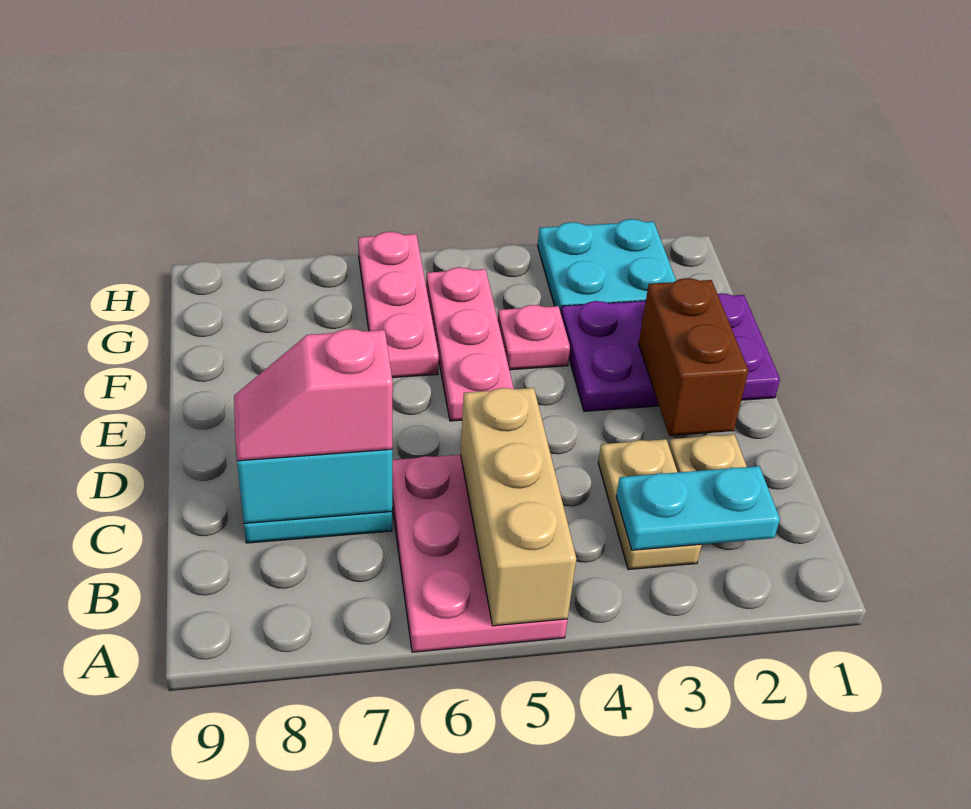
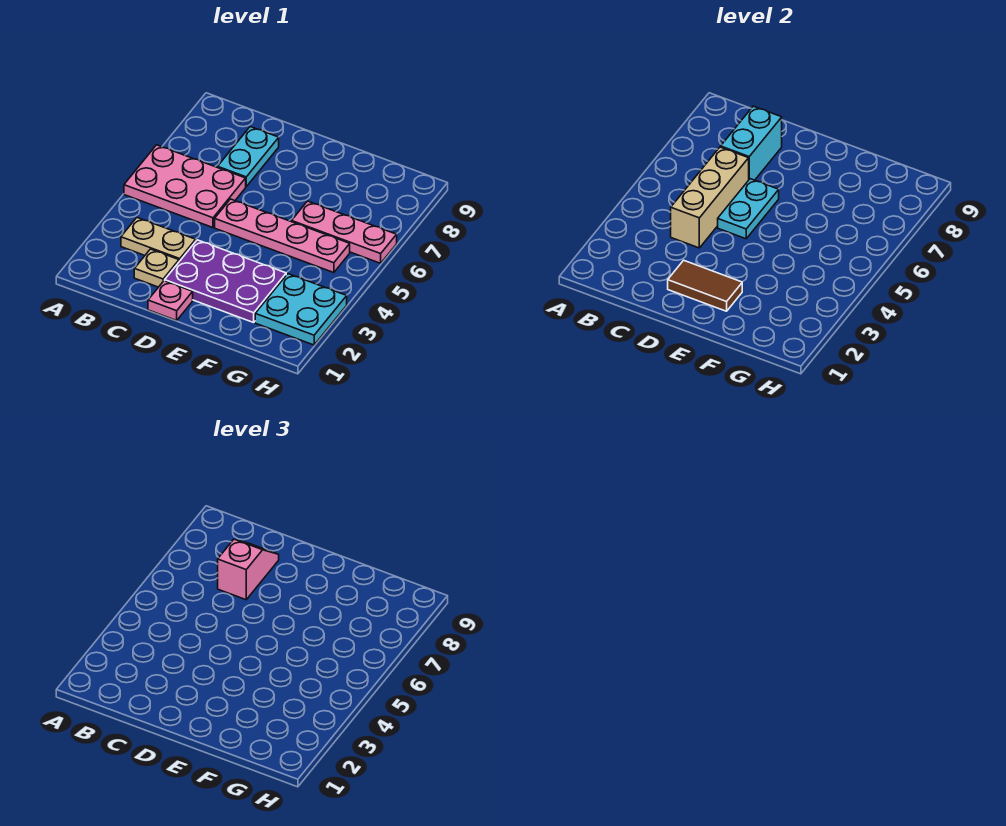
tan 1x3 brick [461,388,576,626] -> tan 1x3 brick turned to [671,147,749,248]
cyan 1x2 plate [616,466,780,550] -> cyan 1x2 plate moved to [718,179,779,239]
brown 1x2 brick [639,278,748,436] -> brown 1x2 tile [668,260,742,311]
purple 2x3 plate [561,293,780,411] -> purple 2x3 plate turned to [165,240,286,322]
pink 1x3 plate [426,267,514,421] -> pink 1x4 plate [215,199,350,273]
pink 1x1 plate [498,305,570,370] -> pink 1x1 plate moved to [148,281,193,320]

